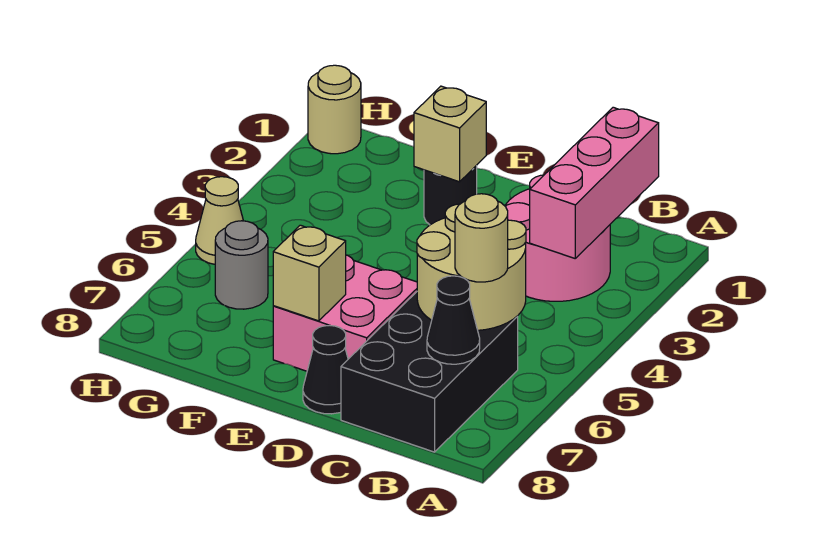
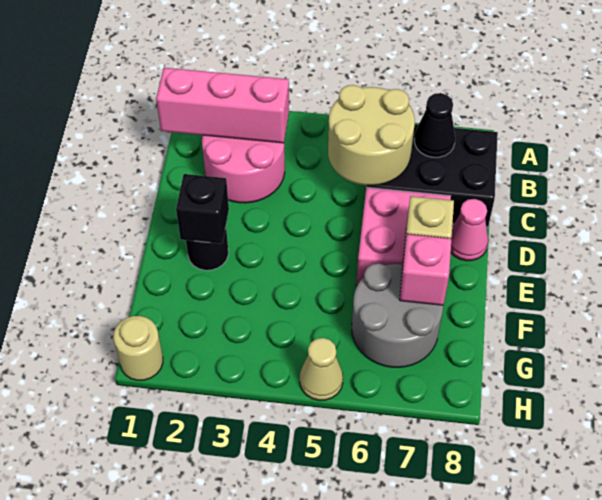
tan 1x1 round brick [455,194,508,282] -> none
black 1x1 cone [303,325,348,414] -> pink 1x1 cone [451,199,488,261]
tan 1x1 brick [414,86,486,182] -> black 1x1 brick [176,174,229,244]
none -> pink 1x1 brick [400,234,451,305]
grey 1x1 round brick [215,221,268,309] -> grey 2x2 round brick [352,263,443,367]

